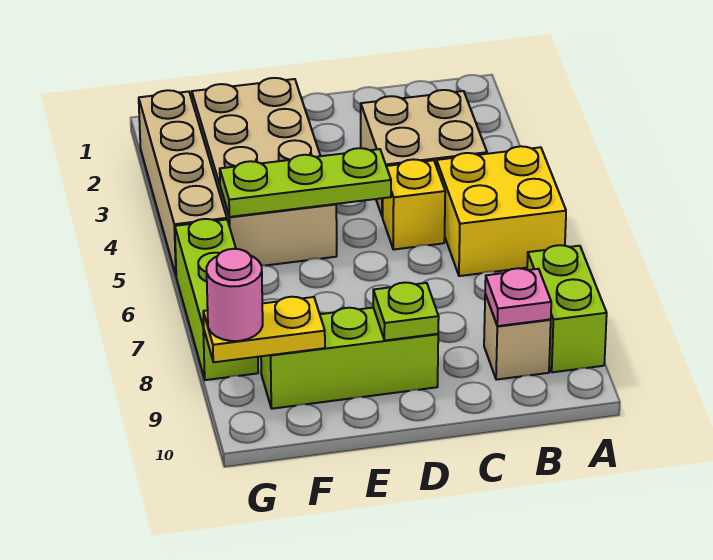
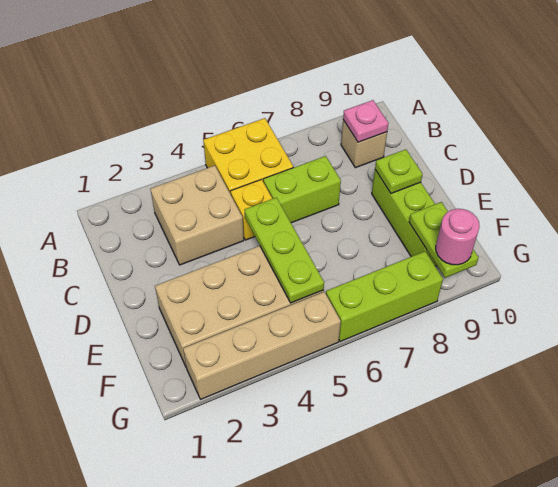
lime 1x2 brick [527,245,607,372] -> lime 1x2 brick moved to [263,156,341,223]
yellow 1x2 plate [203,297,325,362] -> lime 1x2 plate [409,202,479,278]

